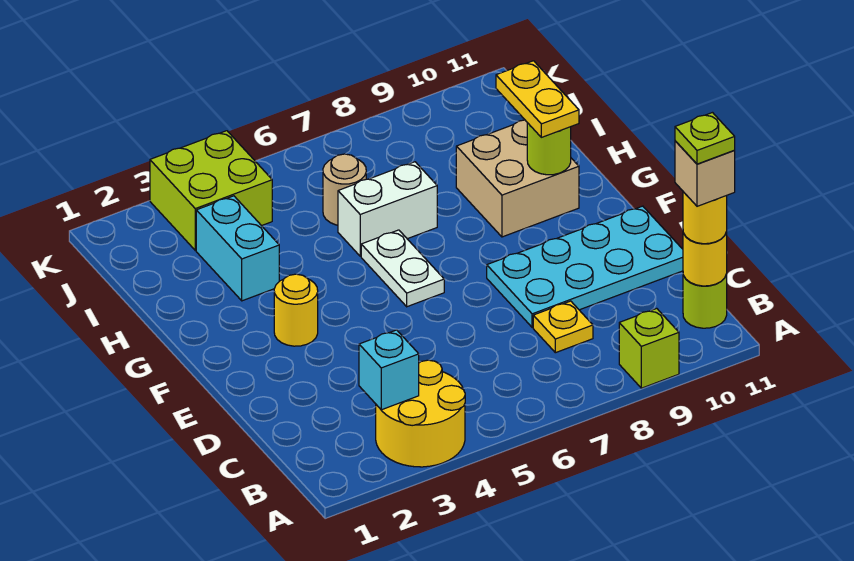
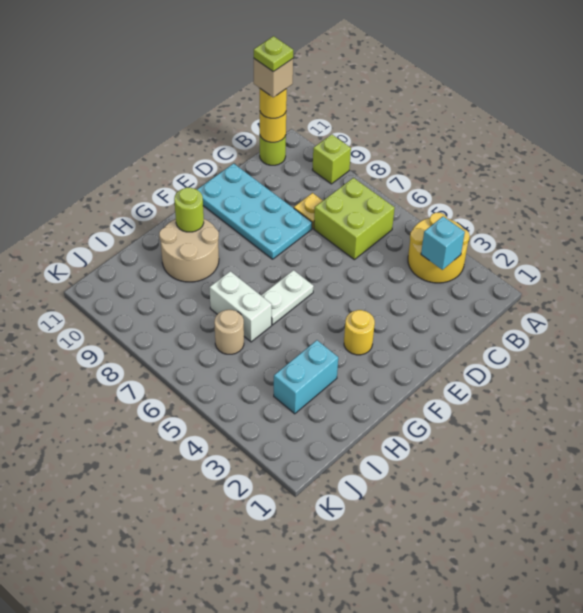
tan 2x2 brick [456,120,579,237] -> tan 2x2 round brick [159,219,219,282]
yellow 1x2 plate [496,61,579,137] -> none
lime 2x2 brick [150,131,272,250] -> lime 2x2 brick moved to [314,178,395,260]

